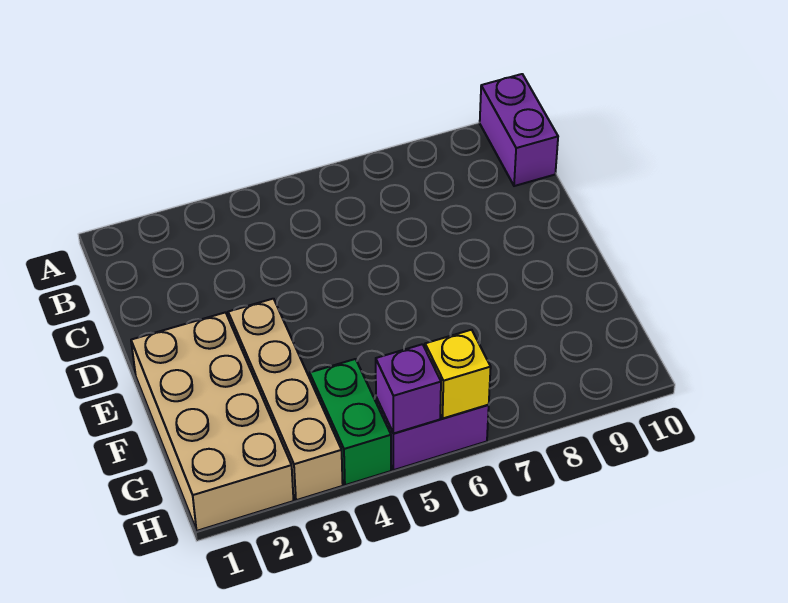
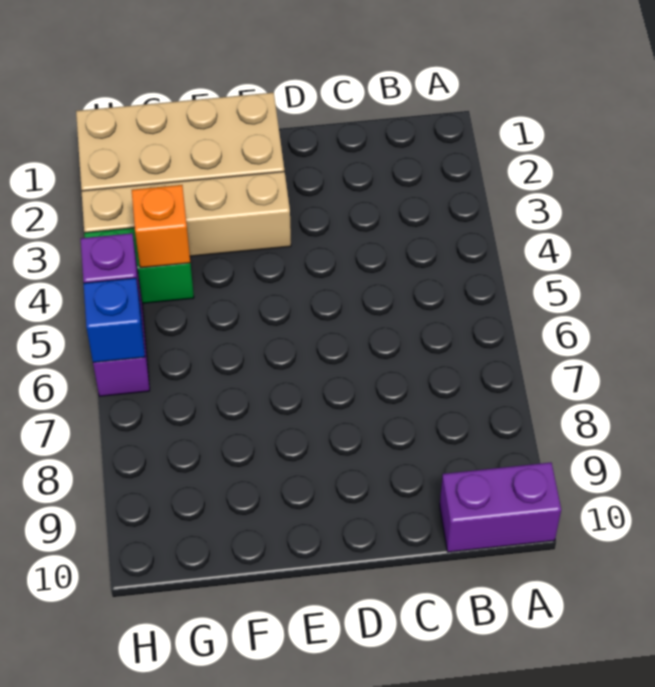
none -> orange 1x1 brick [132,185,190,268]
yellow 1x1 brick [425,330,491,418] -> blue 1x1 brick [83,278,145,362]

